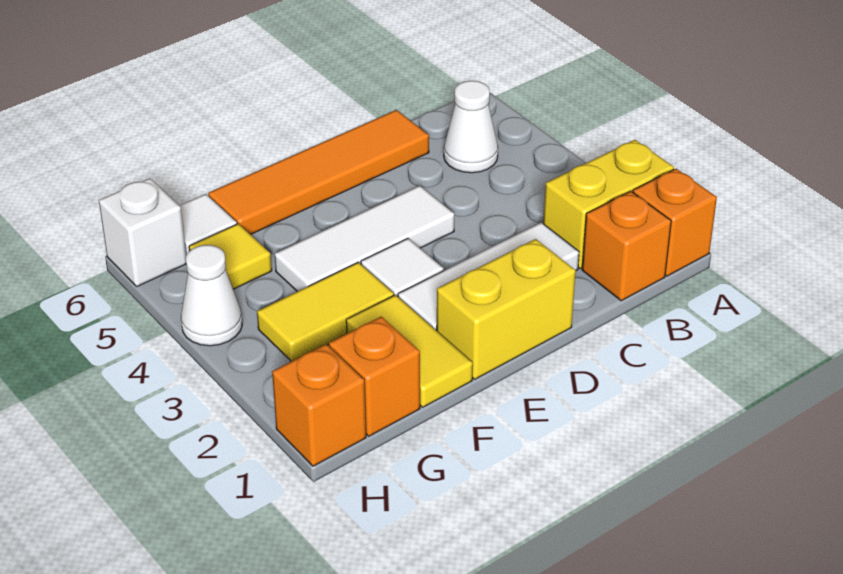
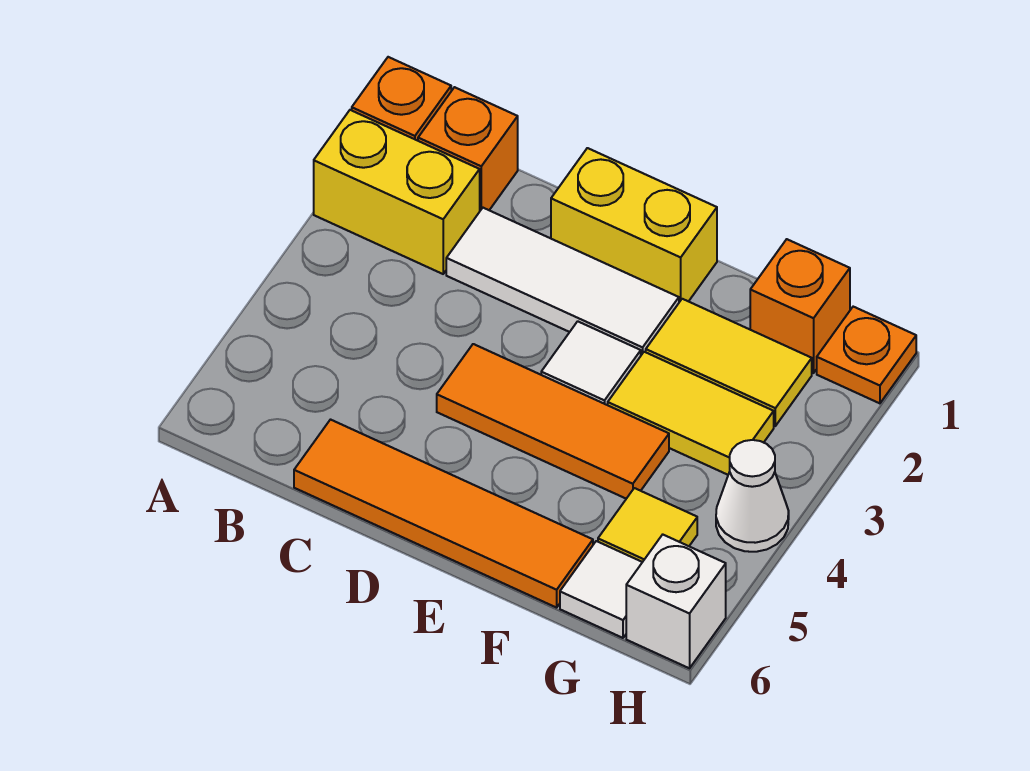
white 1x1 cone [444,81,498,173] -> none
white 1x3 tile [275,186,454,292] -> orange 1x3 tile [437,344,669,499]
yellow 1x2 tile [346,295,473,407] -> yellow 1x2 tile turned to [646,299,812,426]
orange 1x1 brick [272,344,366,466] -> orange 1x1 plate [817,307,916,403]

